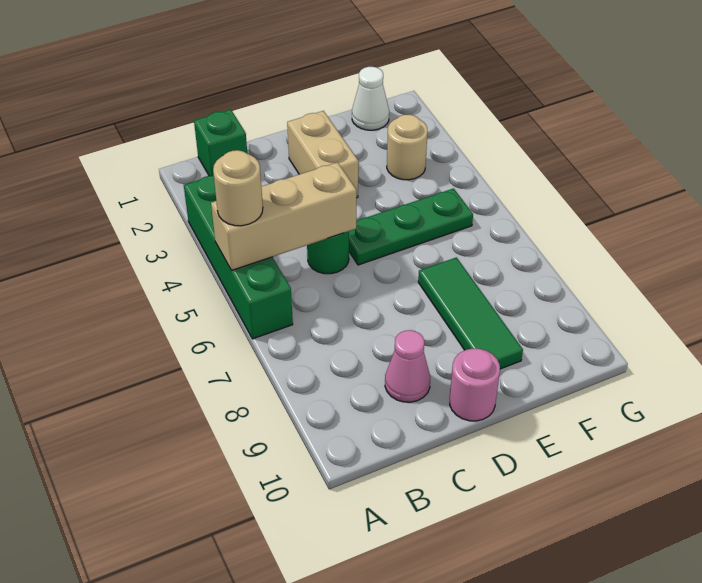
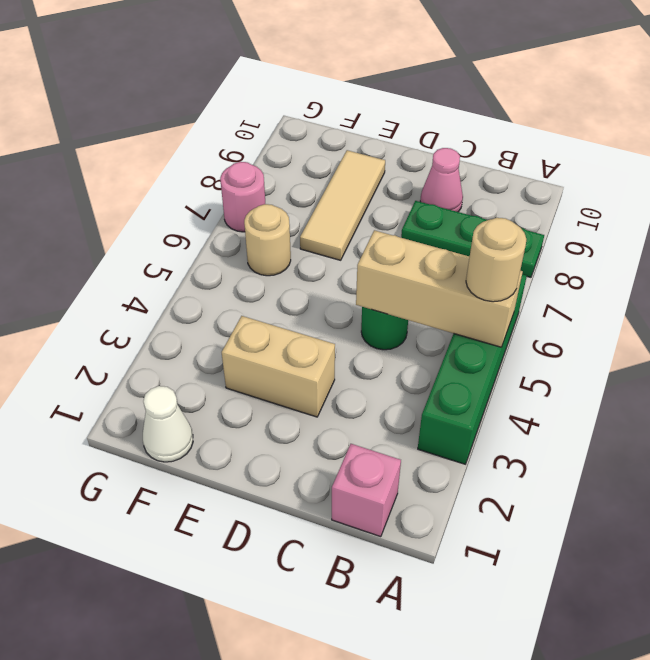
green 1x1 brick [194,109,247,176] -> pink 1x1 brick [332,444,401,537]
tan 1x2 brick [287,111,358,198] -> tan 1x2 brick turned to [222,316,335,417]
green 1x3 plate [349,188,473,265] -> green 1x3 plate moved to [401,201,544,277]
pink 1x1 round brick [450,349,500,421] -> pink 1x1 round brick moved to [220,162,265,232]
green 1x3 tile [418,257,523,369] -> tan 1x3 tile [300,150,385,260]
tan 1x1 round brick [387,114,427,180] -> tan 1x1 round brick moved to [244,204,291,276]

